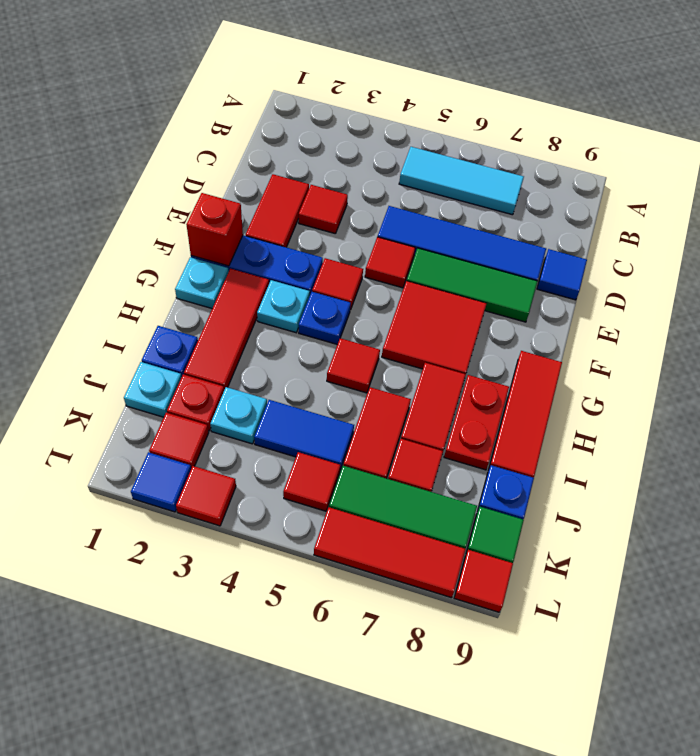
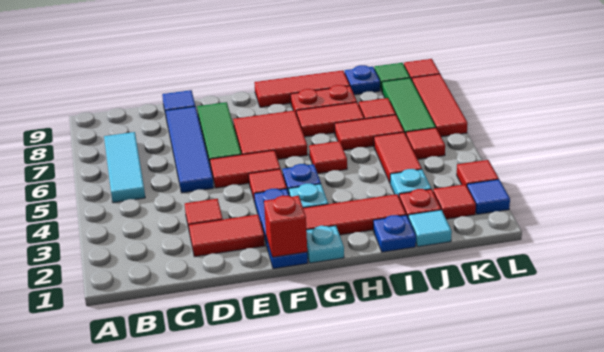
red 1x1 tile [365,237,415,288] -> red 1x2 tile [210,150,280,188]
cyan 1x1 plate [124,362,182,417] -> cyan 1x1 tile [408,210,452,247]
blue 1x2 tile [254,400,354,470] -> red 1x2 tile [374,132,422,183]

